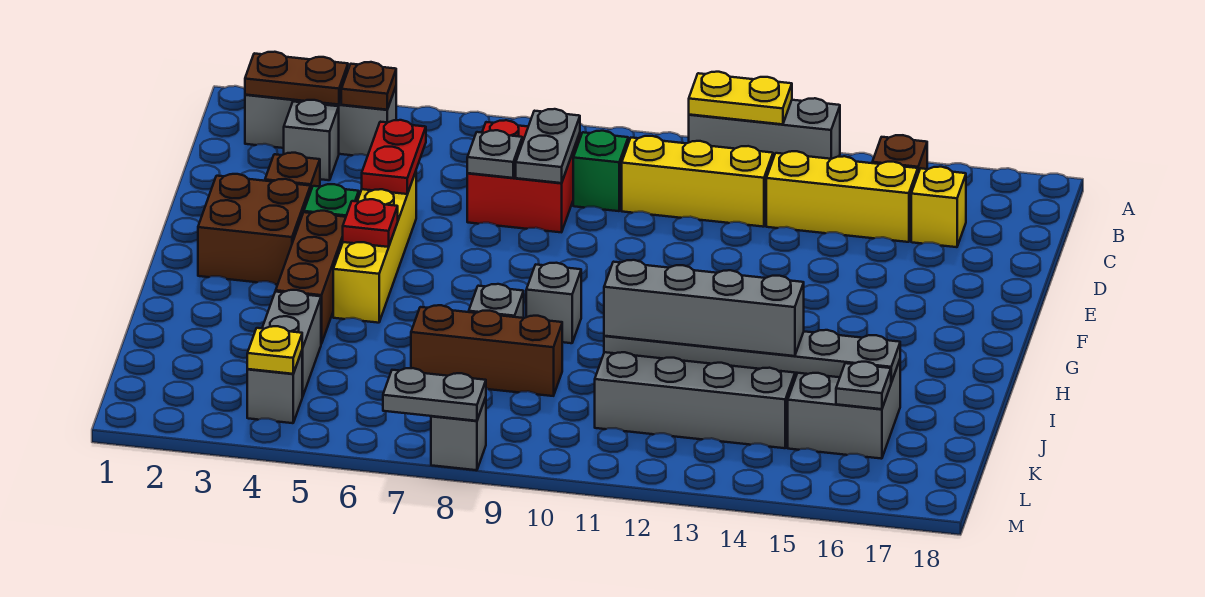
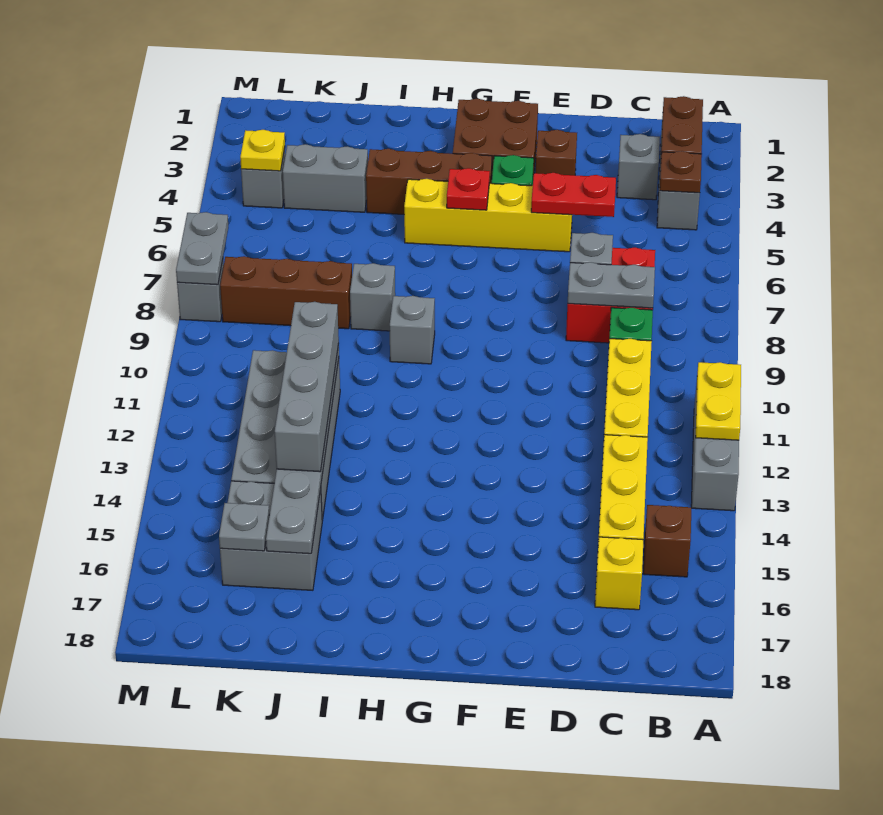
brown 1x3 brick [411,305,562,396] -> brown 1x3 brick turned to [220,256,352,329]

